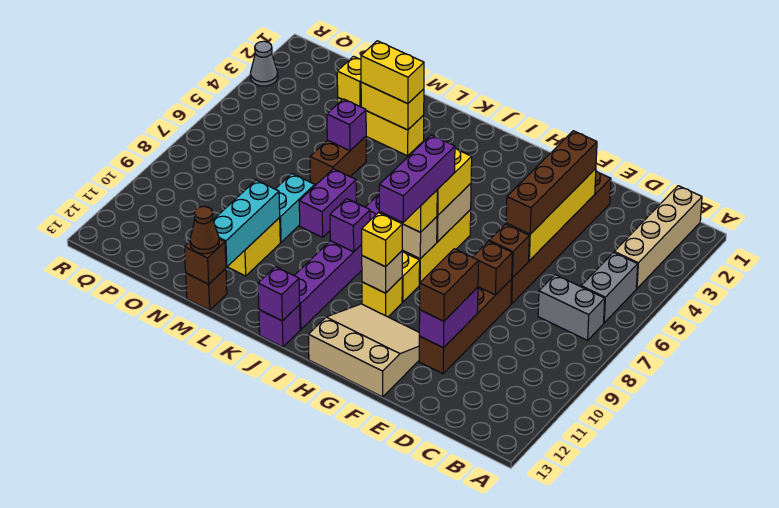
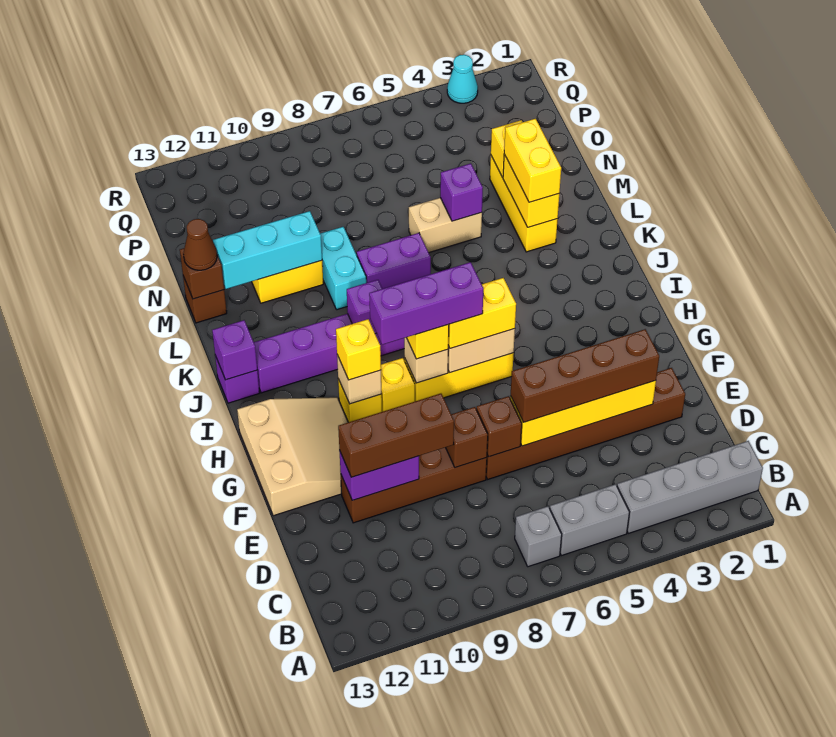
tan 1x4 brick [614,186,702,289] -> grey 1x4 brick [617,441,763,533]
grey 1x2 brick [538,275,605,340] -> grey 1x1 brick [515,506,562,567]
brown 1x2 brick [419,249,479,321] -> brown 1x3 brick [338,394,454,477]
brown 1x2 brick [310,136,366,185] -> tan 1x2 brick [409,198,482,253]
cyan 1x2 brick [276,174,315,242] -> cyan 1x2 brick turned to [320,227,366,310]
grey 1x1 cone [250,41,278,86] -> cyan 1x1 cone [447,55,478,103]

